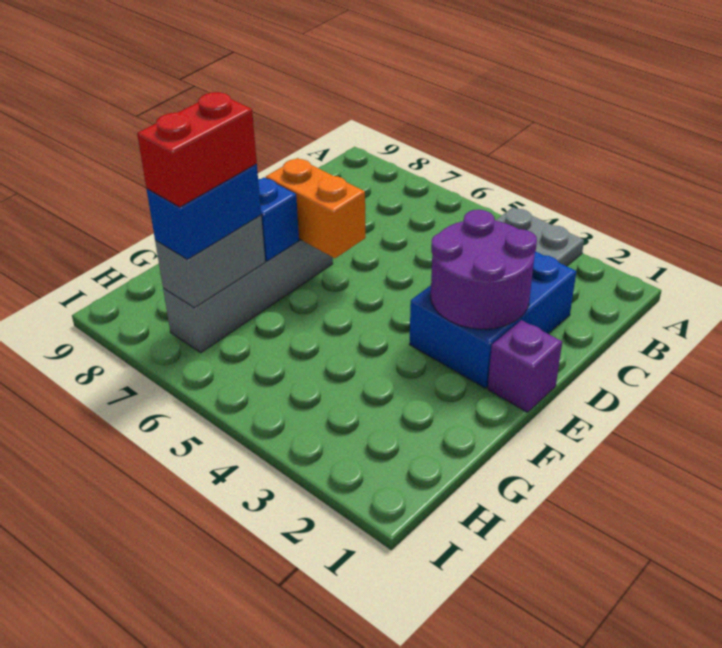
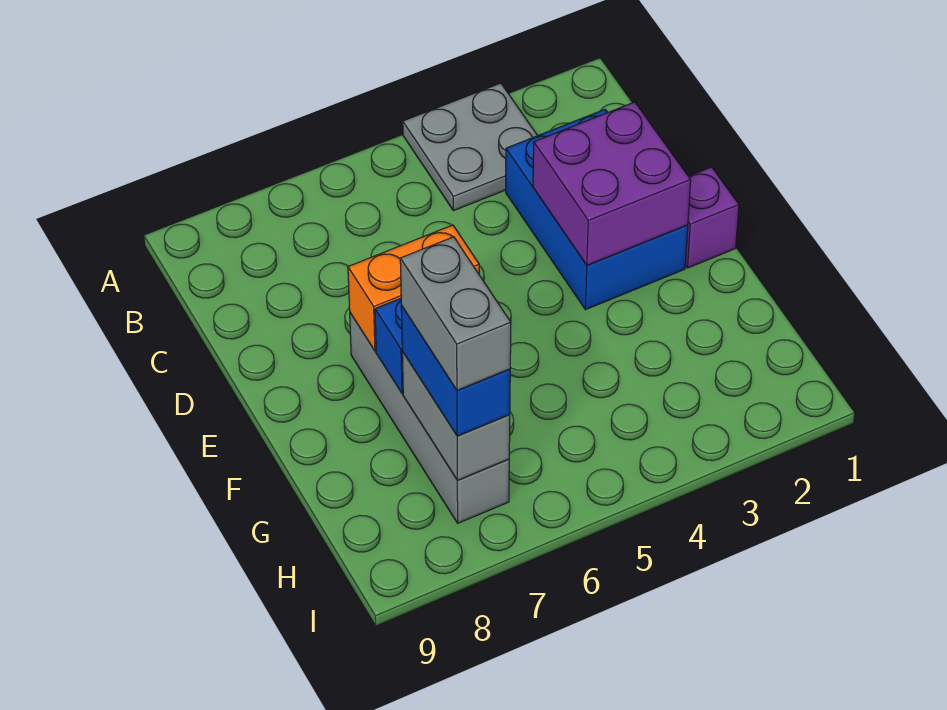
purple 2x2 round brick [431,210,537,329] -> purple 2x2 brick [533,102,691,265]
red 1x2 brick [137,92,257,207] -> grey 1x2 brick [400,237,511,390]

